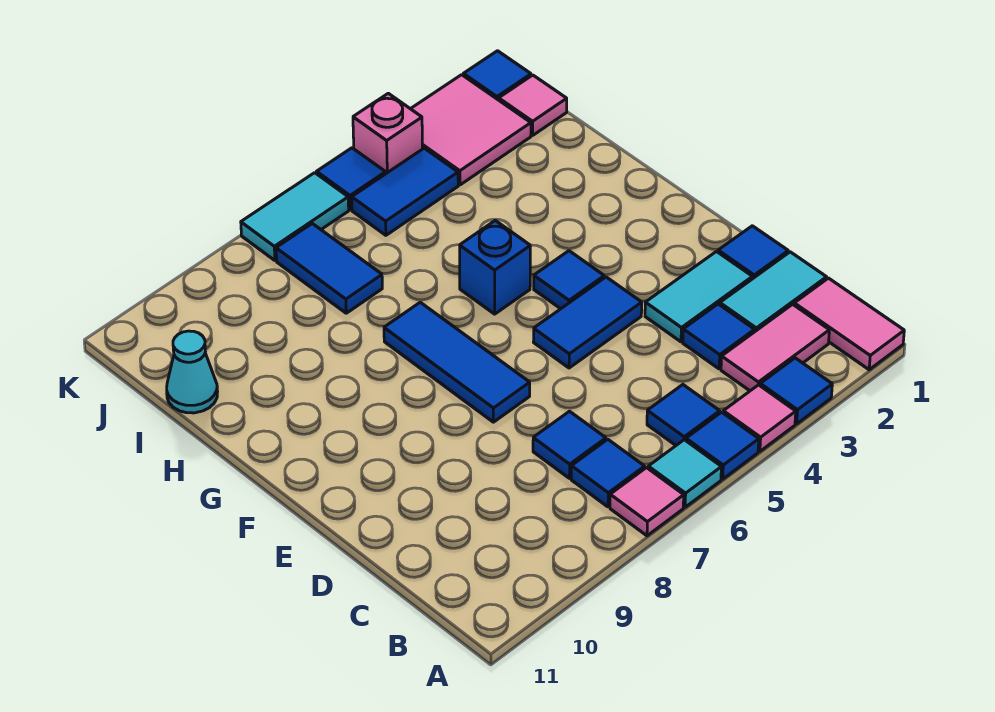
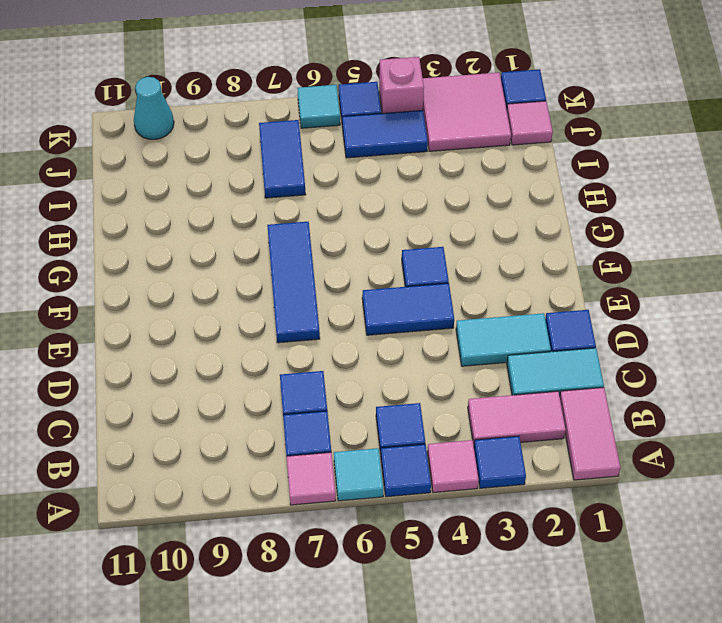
blue 1x1 tile [683,304,755,369] -> none
blue 1x1 brick [460,221,530,314] -> none
cyan 1x1 cone [167,331,218,413] -> cyan 1x1 cone moved to [134,77,174,139]
cyan 1x2 tile [241,173,349,260] -> cyan 1x1 tile [297,85,340,128]

